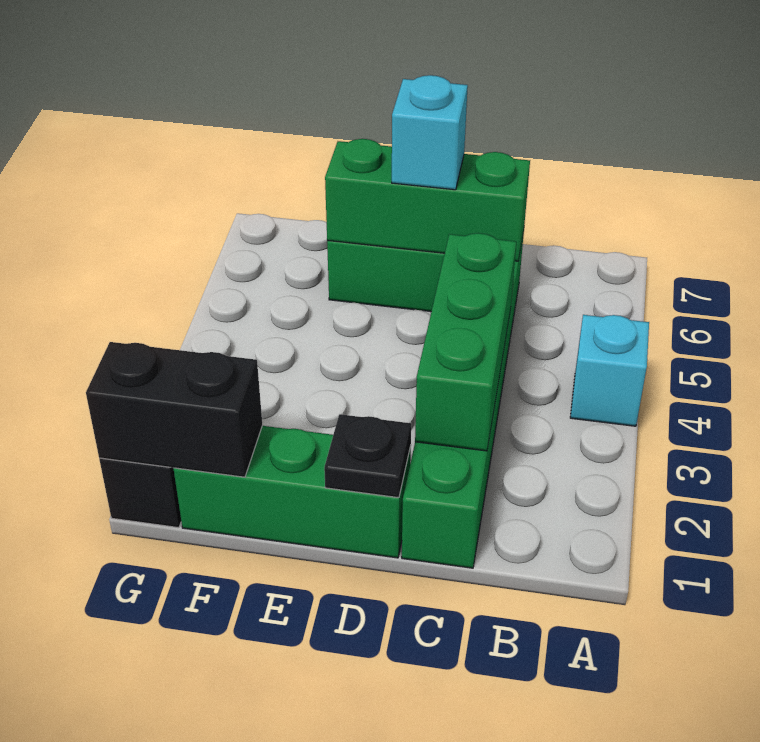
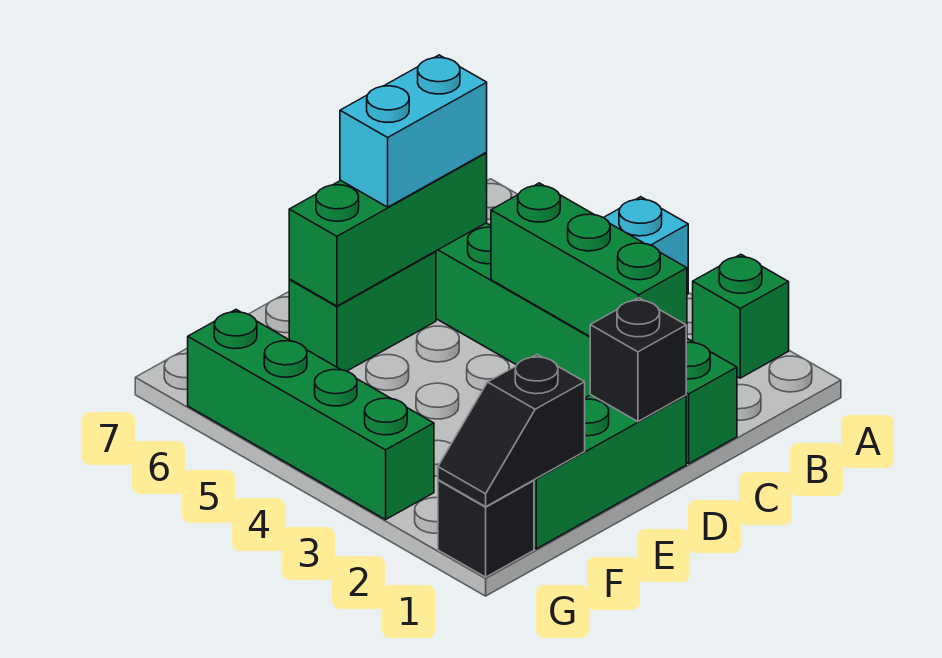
none -> green 1x1 brick [693,254,789,378]
black 1x1 plate [324,414,411,498] -> black 1x1 brick [590,298,686,422]
cyan 1x1 brick [392,75,468,190] -> cyan 1x2 brick [340,55,487,207]
black 1x2 brick [86,342,262,477] -> black 1x2 slope [438,355,585,507]
none -> green 1x4 brick [188,310,434,520]

